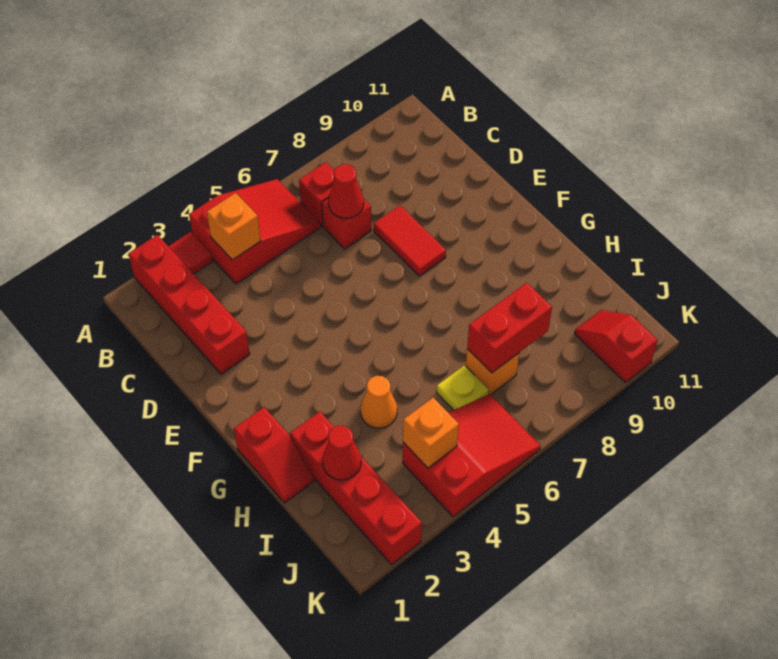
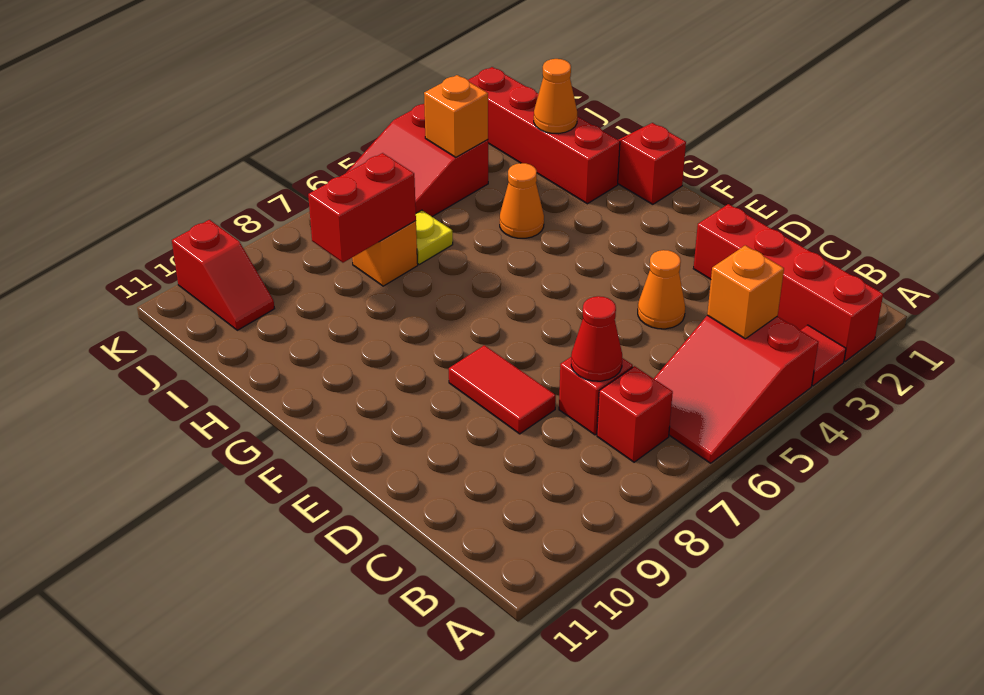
none -> orange 1x1 cone [638,250,685,329]
red 1x1 cone [322,426,361,480] -> orange 1x1 cone [534,59,577,134]

